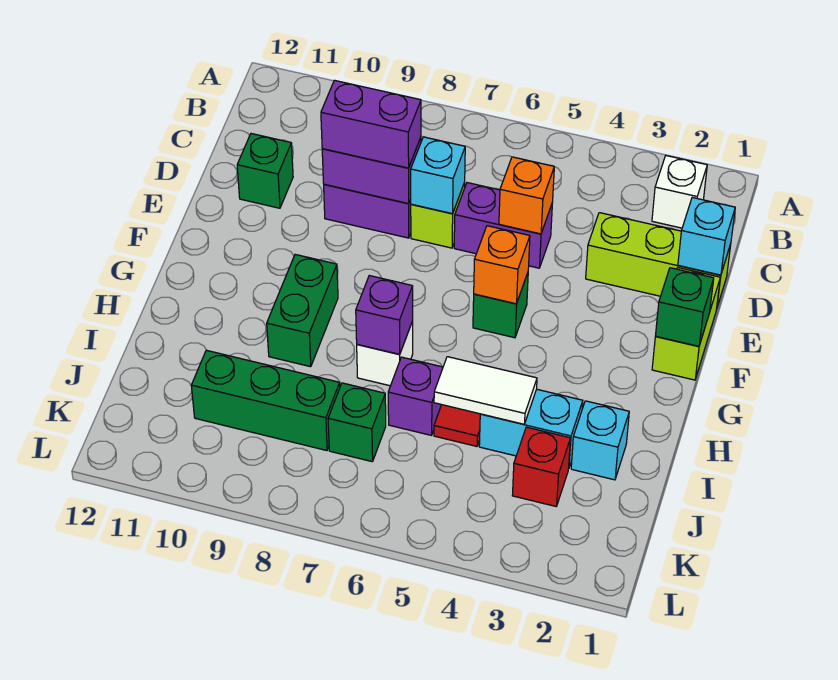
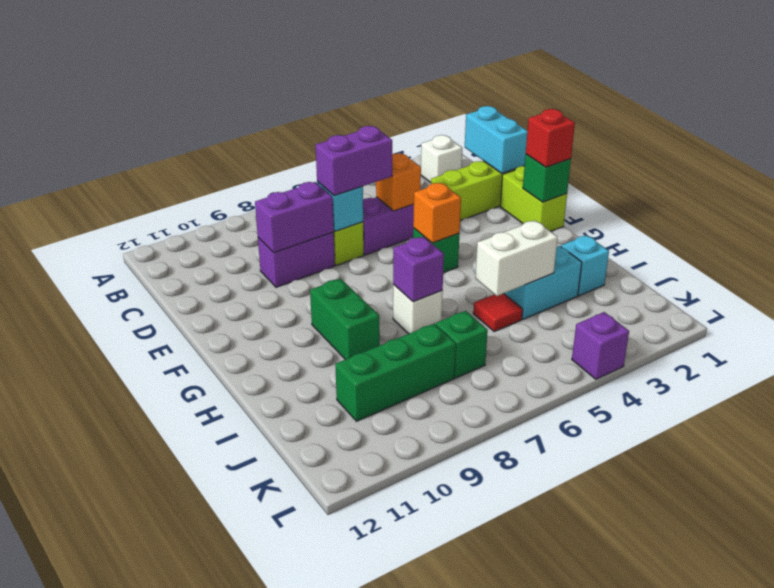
cyan 1x1 brick [678,198,735,275] -> cyan 1x2 brick [465,106,527,173]
purple 1x2 brick [321,80,421,168] -> purple 1x2 brick moved to [316,126,392,196]
green 1x1 brick [237,134,293,208] -> none
white 1x2 tile [434,357,537,424] -> white 1x2 brick [475,221,558,296]
purple 1x1 brick [388,357,443,435] -> purple 1x1 brick moved to [572,312,629,379]
red 1x1 brick [512,427,570,506] -> red 1x1 brick moved to [526,109,575,167]

